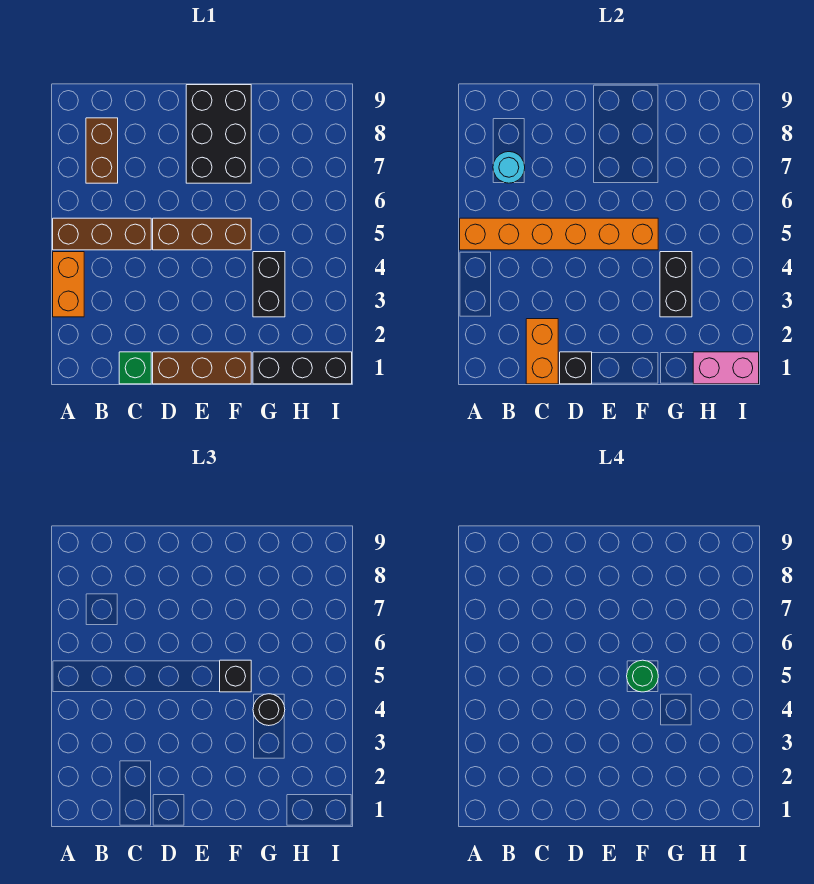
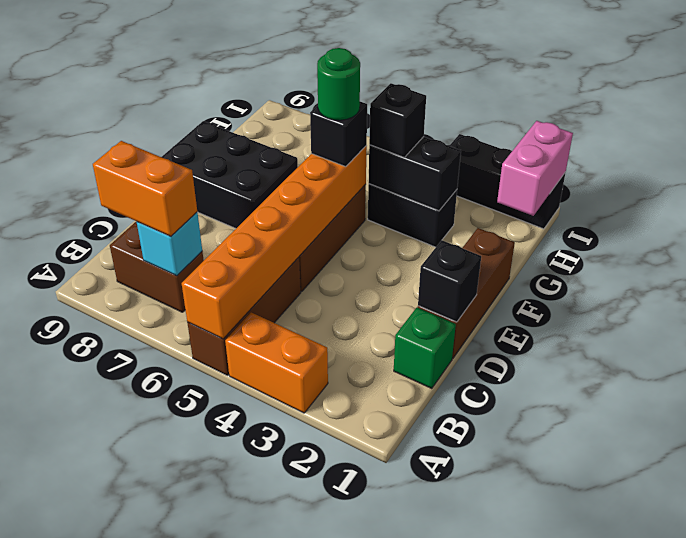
cyan 1x1 round brick [493,152,525,183] -> cyan 1x1 brick [137,212,202,276]
orange 1x2 brick [526,319,558,384] -> orange 1x2 brick moved to [93,141,197,237]
black 1x3 brick [253,352,352,384] -> black 1x3 brick turned to [449,134,566,229]
black 1x1 round brick [253,694,285,726] -> black 1x1 brick [369,83,426,157]

